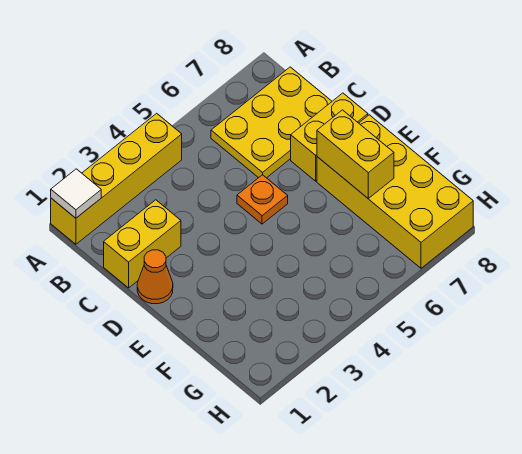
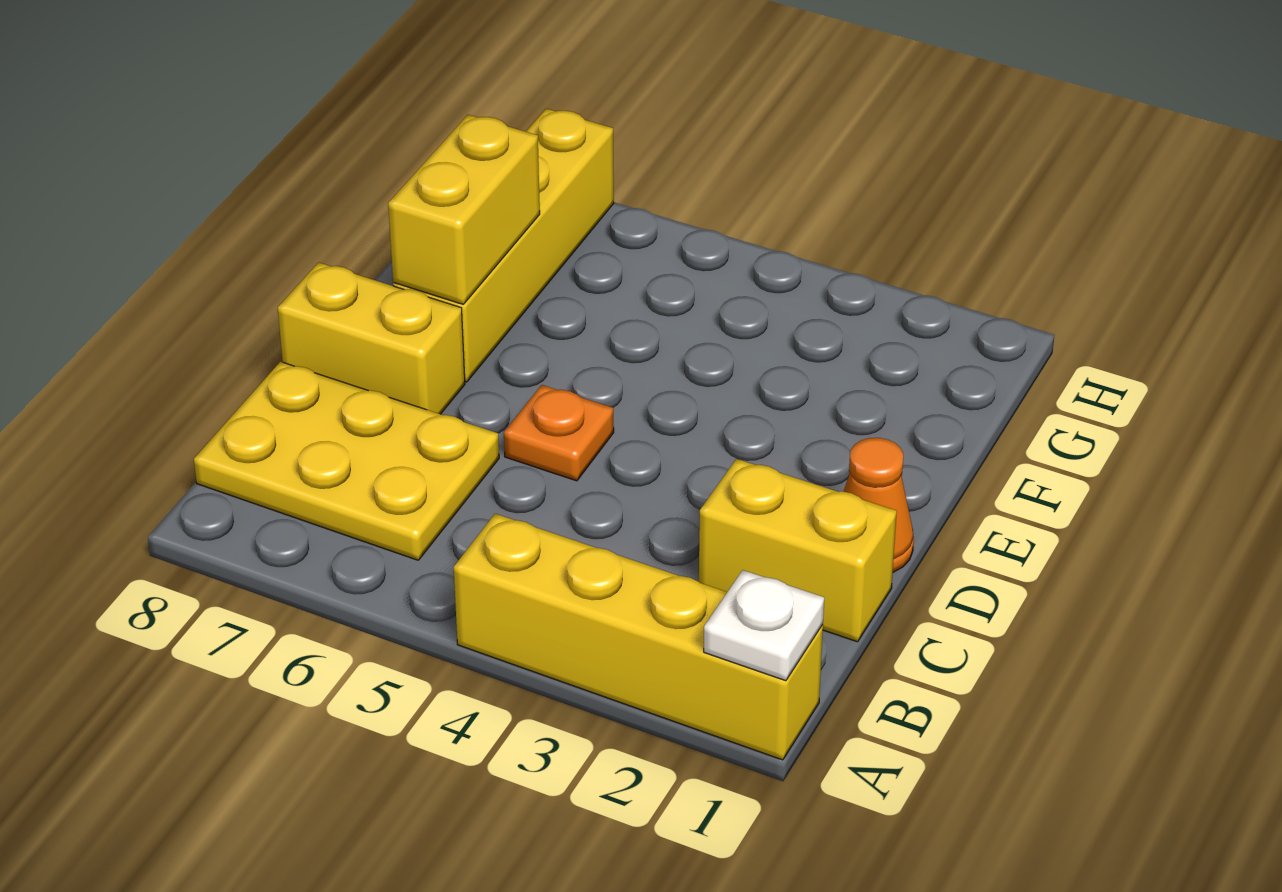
white 1x1 tile [51,169,101,218] -> white 1x1 plate [704,570,824,681]
yellow 2x4 brick [317,115,473,268] -> yellow 1x4 brick [393,109,614,382]

